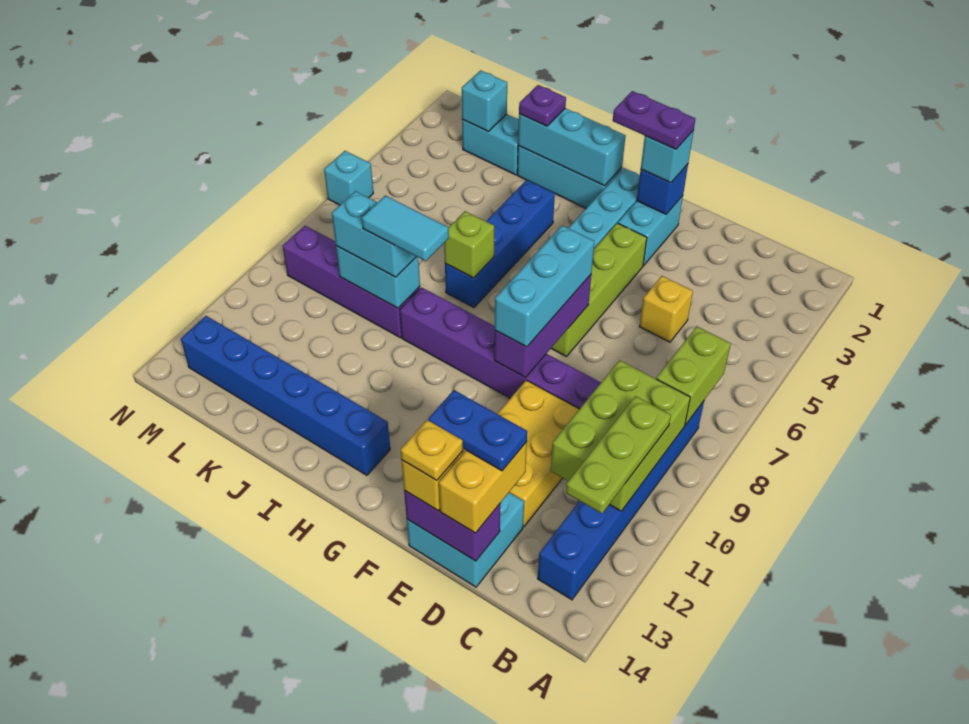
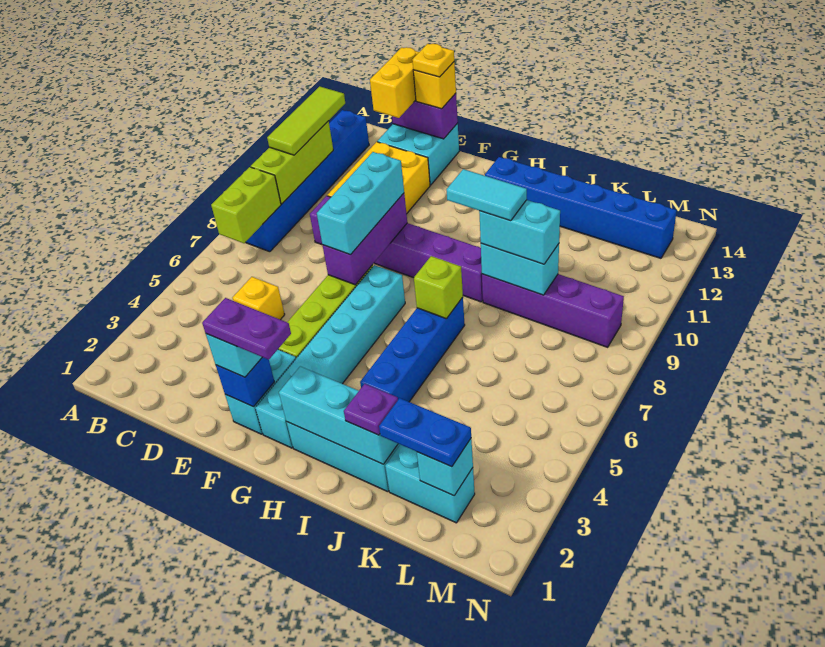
lime 2x3 brick [551,360,690,511] -> lime 1x3 brick [251,121,333,204]
lime 1x3 plate [566,396,671,514] -> lime 1x3 tile [267,86,345,155]
blue 1x2 plate [428,390,527,471] -> blue 1x2 plate moved to [379,398,471,467]
cyan 1x1 brick [324,151,373,205] -> none

